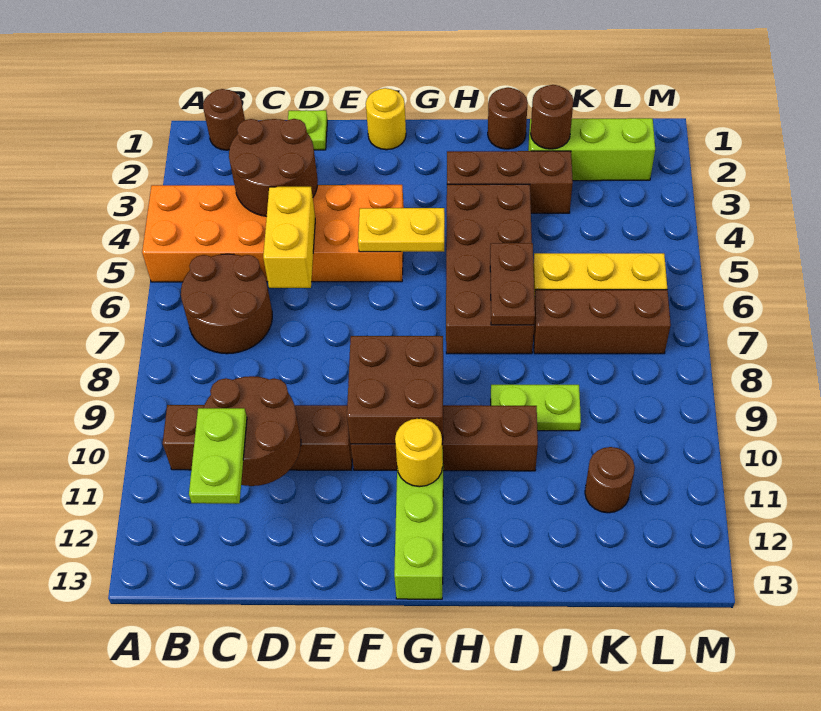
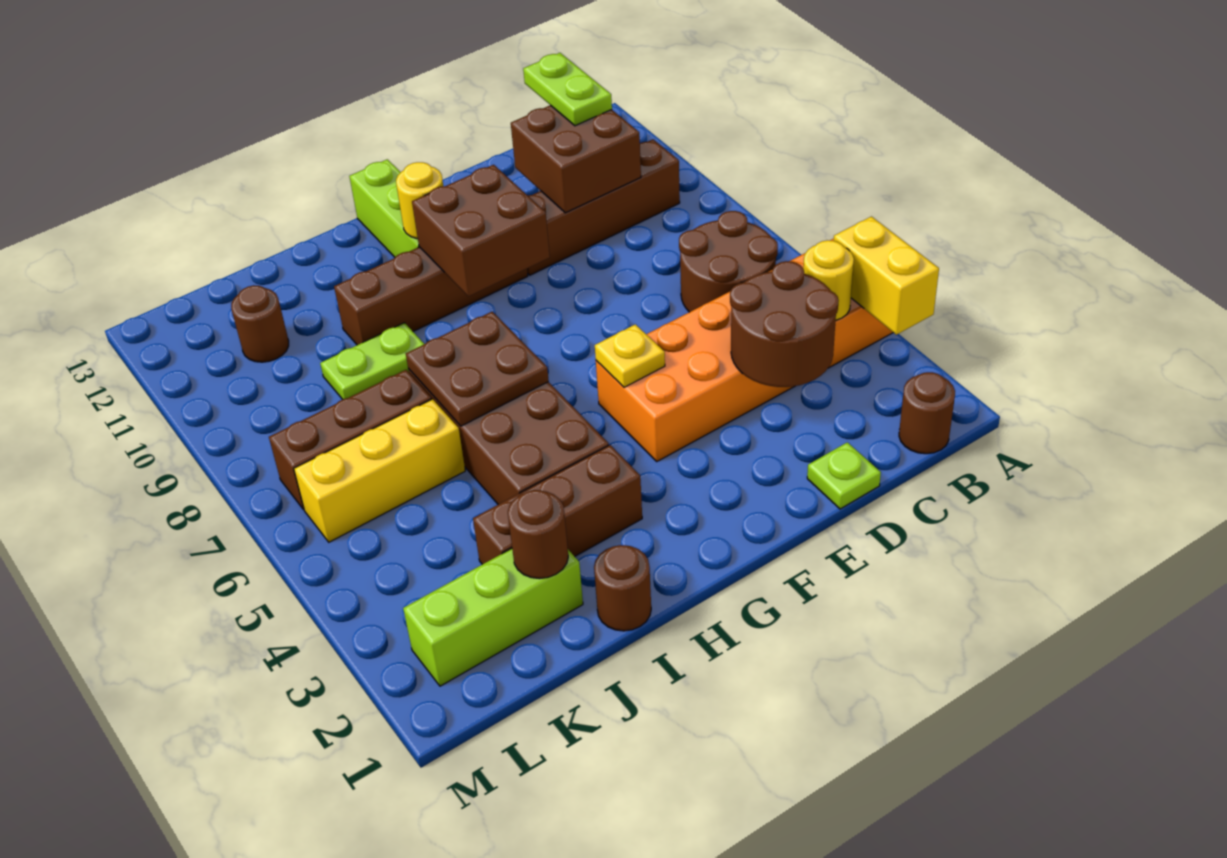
brown 2x2 round brick [203,376,301,486] -> brown 2x2 brick [511,105,641,213]
yellow 1x2 brick [263,187,315,288] -> yellow 1x2 brick moved to [834,217,939,335]
yellow 1x1 round brick [366,88,406,150] -> yellow 1x1 round brick moved to [803,240,854,320]
yellow 1x2 plate [358,208,445,252] -> yellow 1x1 plate [595,324,665,387]
brown 1x2 plate [490,243,535,325] -> brown 2x2 plate [406,312,549,426]

